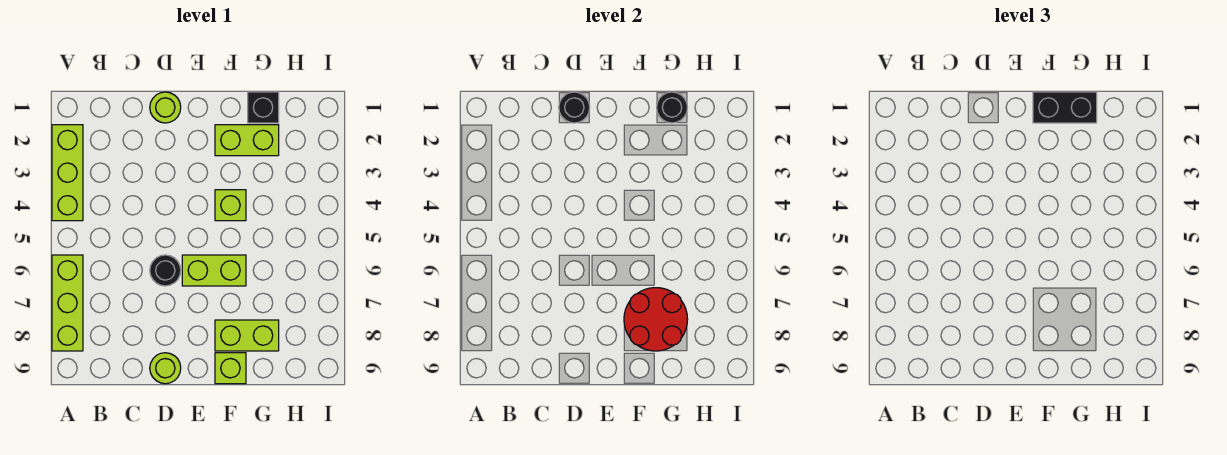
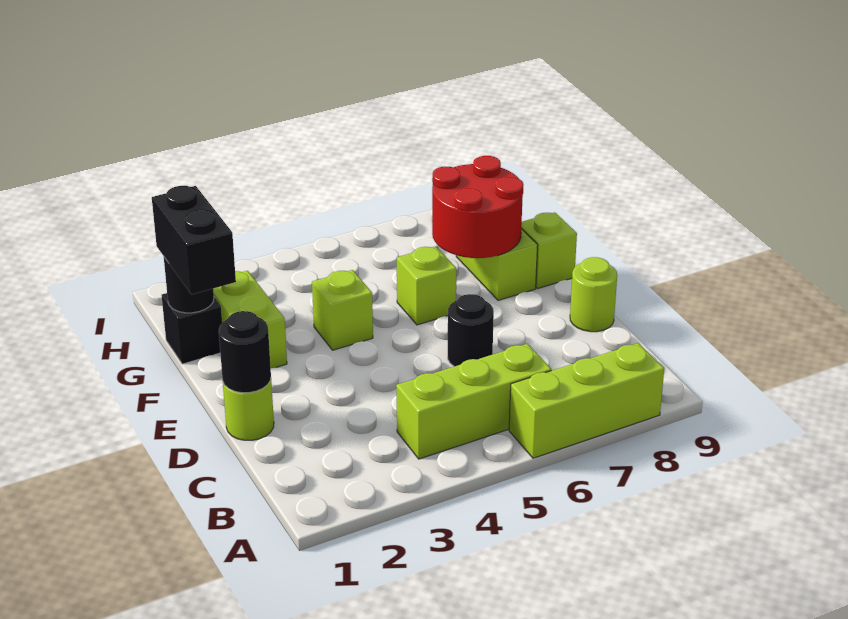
lime 1x3 brick [52,125,83,221] -> lime 1x3 brick moved to [396,344,551,459]
lime 1x2 brick [182,255,246,286] -> lime 1x1 brick [397,246,456,325]

